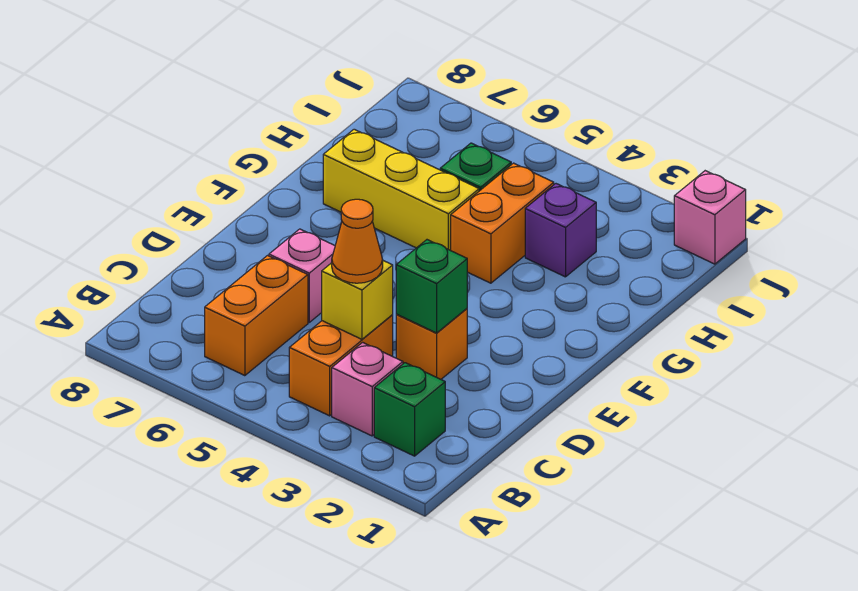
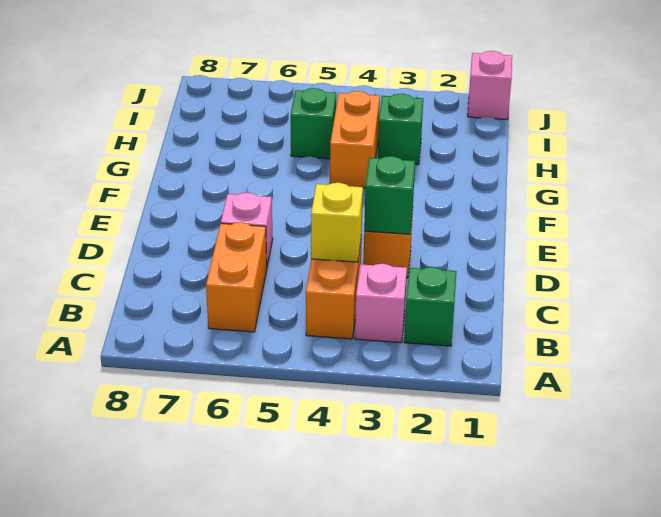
orange 1x1 cone [332,199,383,283] -> none
yellow 1x3 brick [323,129,479,250] -> none
purple 1x1 brick [525,184,596,277] -> green 1x1 brick [378,94,423,165]

